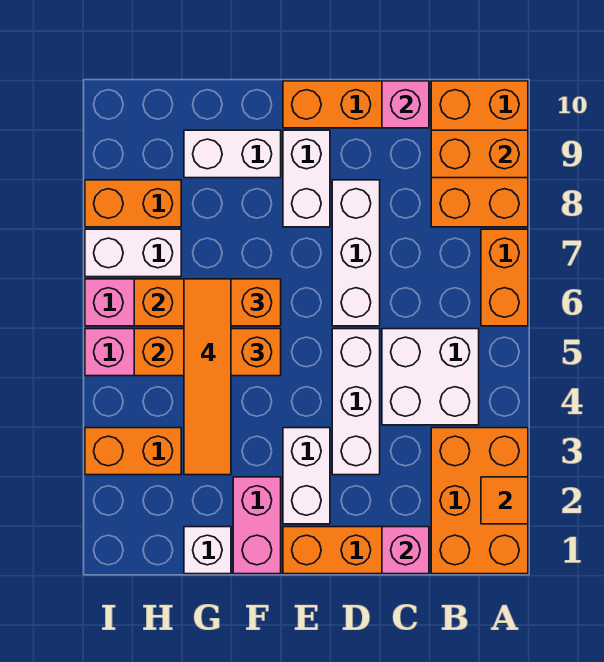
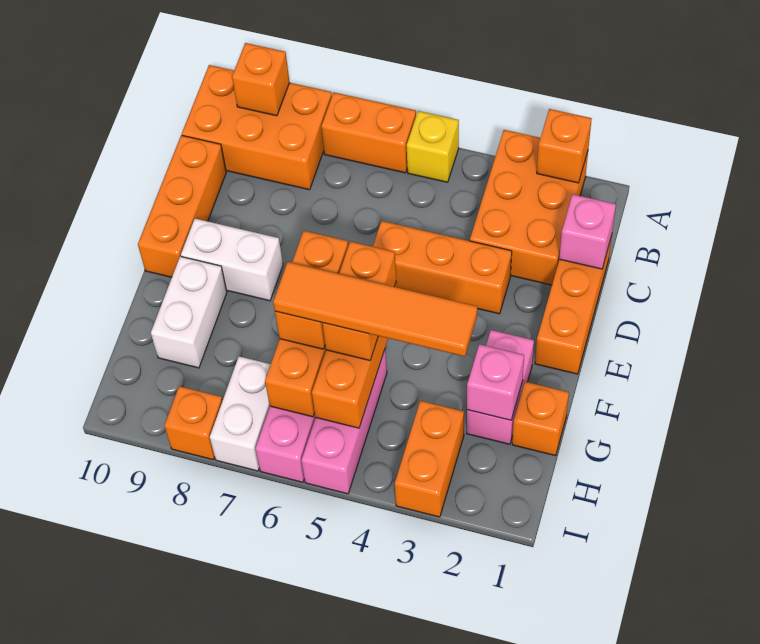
orange 2x3 brick [431,428,528,574] -> orange 2x3 brick turned to [470,130,588,285]
orange 1x1 tile [481,477,528,524] -> orange 1x1 brick [537,109,592,183]
none -> yellow 1x1 brick [407,111,459,182]
orange 1x2 brick [431,130,528,178] -> orange 1x1 brick [232,43,290,116]
white 2x2 brick [382,329,479,425] -> none
pink 1x1 brick [382,81,429,128] -> pink 1x1 brick moved to [467,344,524,420]
white 1x3 brick [332,329,380,475] -> orange 1x3 brick [373,221,512,314]
white 1x3 brick [332,180,380,326] -> none
white 1x2 brick [283,428,330,524] -> none
pink 1x2 brick [233,477,281,574] -> pink 1x2 brick turned to [467,330,534,444]
white 1x1 brick [184,527,231,574] -> orange 1x1 brick [512,382,569,456]
orange 1x2 brick [85,180,181,227] -> orange 1x1 brick [164,386,223,460]

